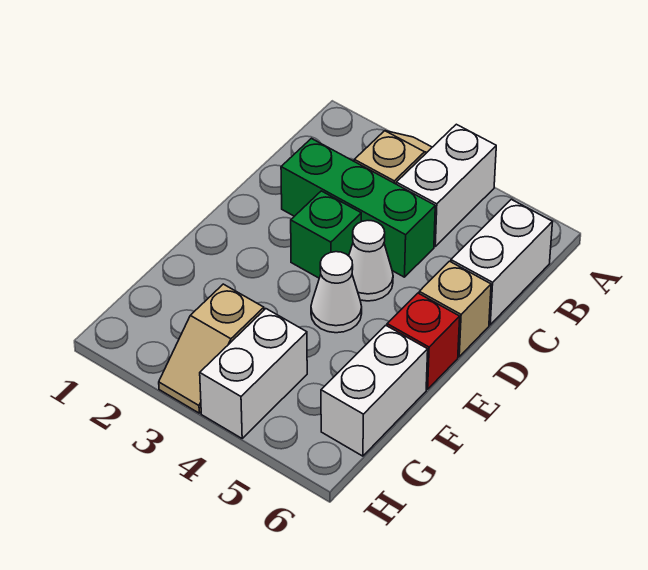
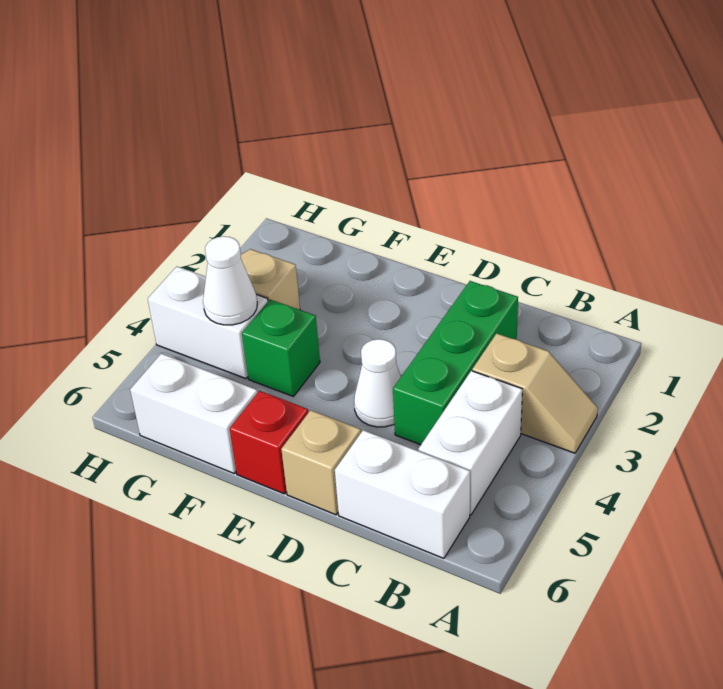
white 1x2 brick [396,124,496,246] -> white 1x2 brick turned to [419,371,522,515]
green 1x1 brick [291,191,361,278] -> green 1x1 brick moved to [242,300,320,397]
white 1x1 cone [311,252,362,333] -> white 1x1 cone moved to [203,236,257,325]

